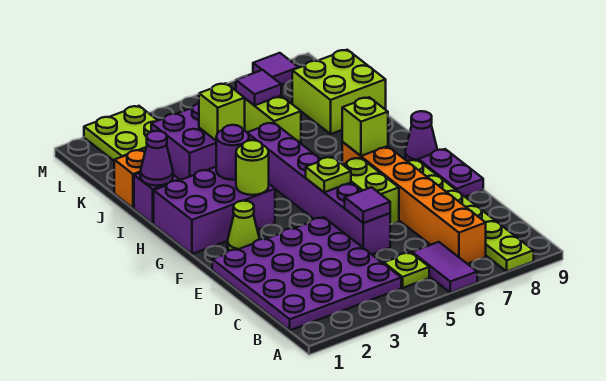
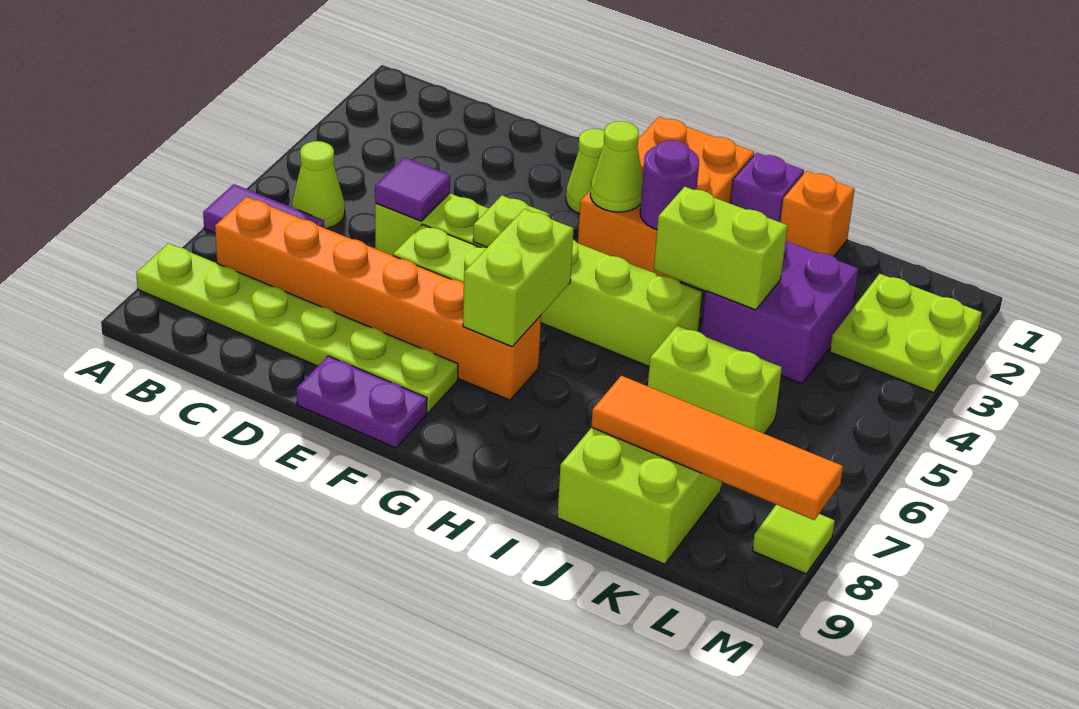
purple 4x4 plate [212,217,401,330] -> none
lime 1x1 plate [384,252,429,288] -> lime 1x1 cone [292,141,345,229]
purple 1x6 brick [247,123,390,254] -> lime 1x6 brick [375,193,702,366]
purple 2x3 brick [154,167,275,254] -> orange 2x3 brick [578,117,754,283]
lime 1x1 round brick [236,140,269,195] -> lime 1x1 cone [590,121,643,212]
lime 1x1 brick [342,97,388,156] -> lime 1x2 brick [463,209,574,347]
purple 1x1 cone [405,111,437,161] -> none
purple 1x1 cone [140,131,173,186] -> none
lime 1x1 brick [199,83,245,140] -> lime 1x2 brick [654,187,788,310]
none -> orange 1x4 tile [591,376,843,520]
purple 1x1 tile [236,70,281,105] -> none
purple 1x1 tile [253,53,299,85] -> lime 1x1 tile [753,505,835,574]

